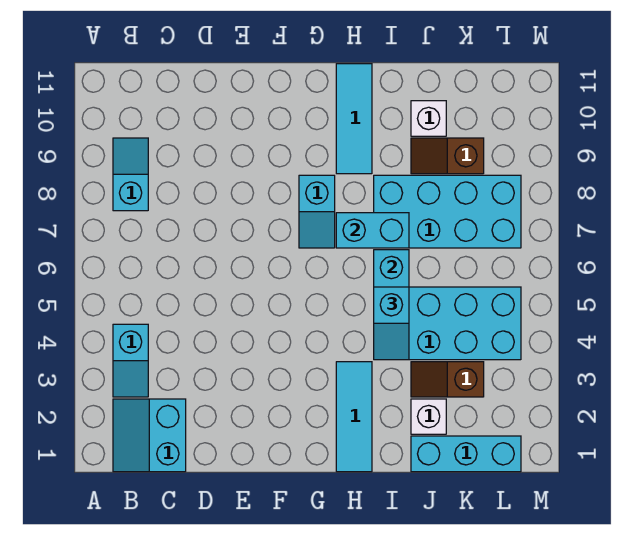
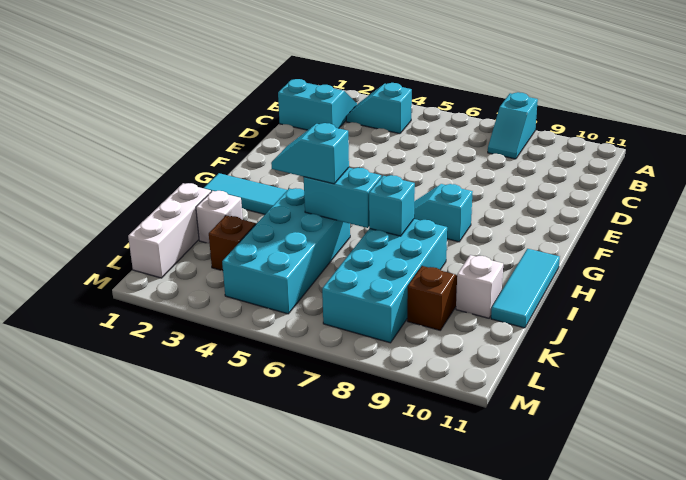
cyan 1x2 slope [113,138,148,211] -> cyan 1x2 slope turned to [488,92,538,159]
cyan 1x2 brick [336,213,409,248] -> cyan 1x1 brick [369,175,415,236]
cyan 1x3 tile [336,64,372,174] -> cyan 1x3 tile turned to [491,249,560,328]
cyan 1x3 brick [411,436,521,472] -> white 1x3 brick [128,183,211,278]

